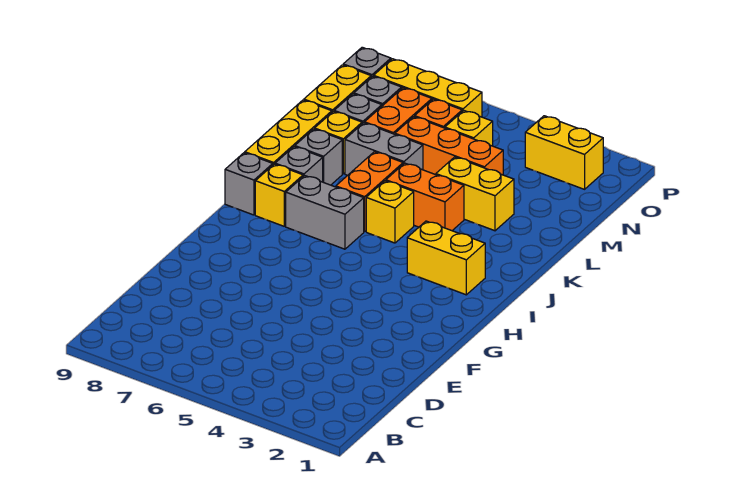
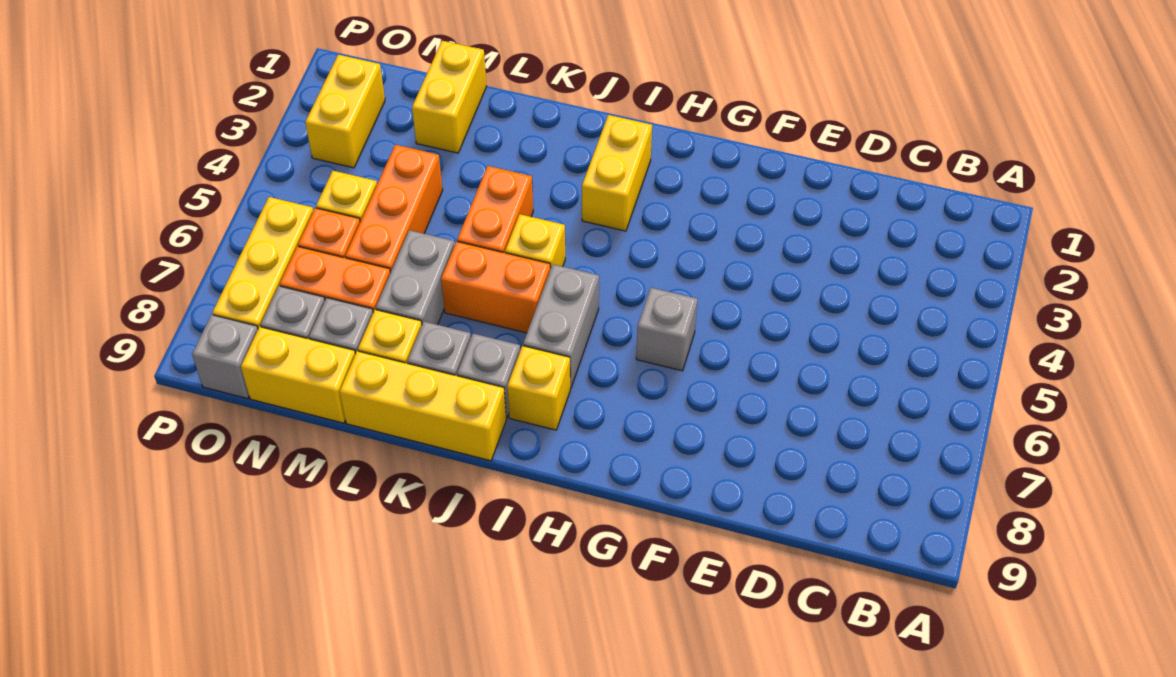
grey 1x1 brick [225,153,273,215] -> grey 1x1 brick moved to [636,288,698,371]
yellow 1x2 brick [436,157,514,231] -> yellow 1x2 brick moved to [412,41,487,153]

